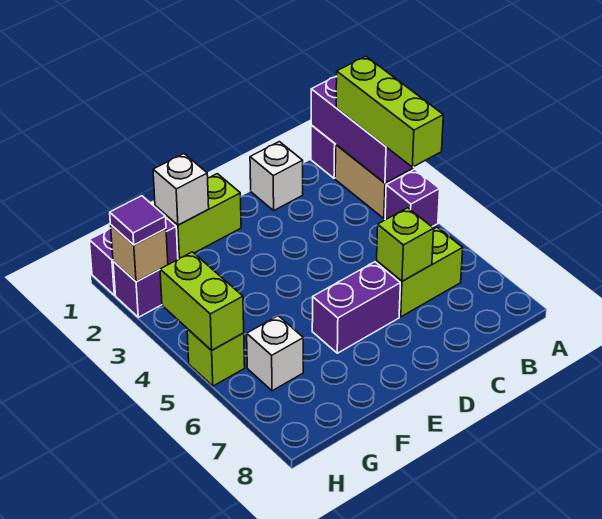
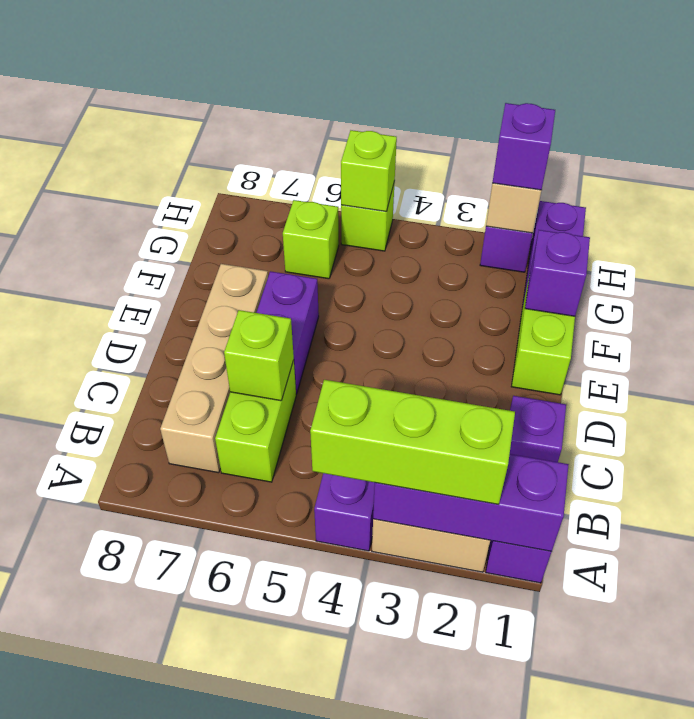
none -> tan 1x4 brick [160,264,268,473]
white 1x1 brick [250,142,303,210] -> purple 1x1 brick [510,396,566,462]
white 1x1 brick [153,154,209,225] -> purple 1x1 brick [525,230,590,316]
white 1x1 brick [247,316,303,391] -> lime 1x1 brick [283,200,339,279]
purple 1x1 tile [110,196,166,245] -> purple 1x1 brick [492,103,555,190]
lime 1x2 brick [160,252,244,350] -> lime 1x1 brick [341,130,397,212]

